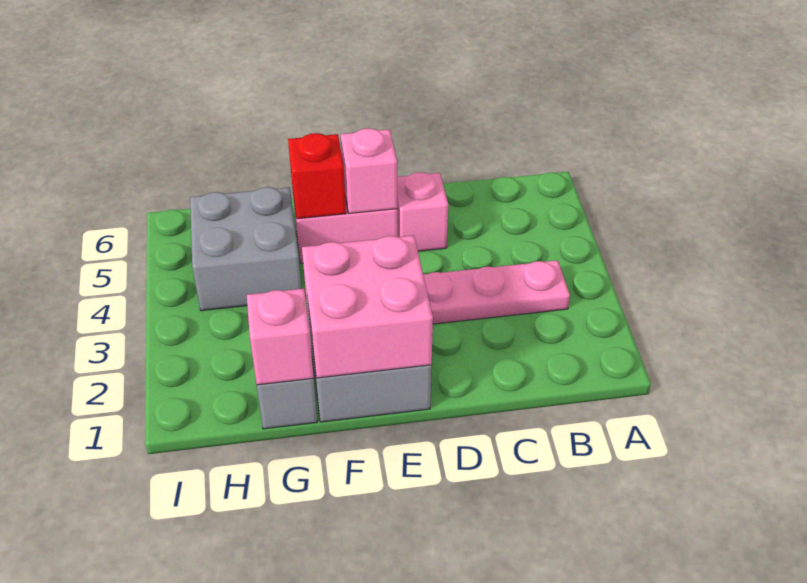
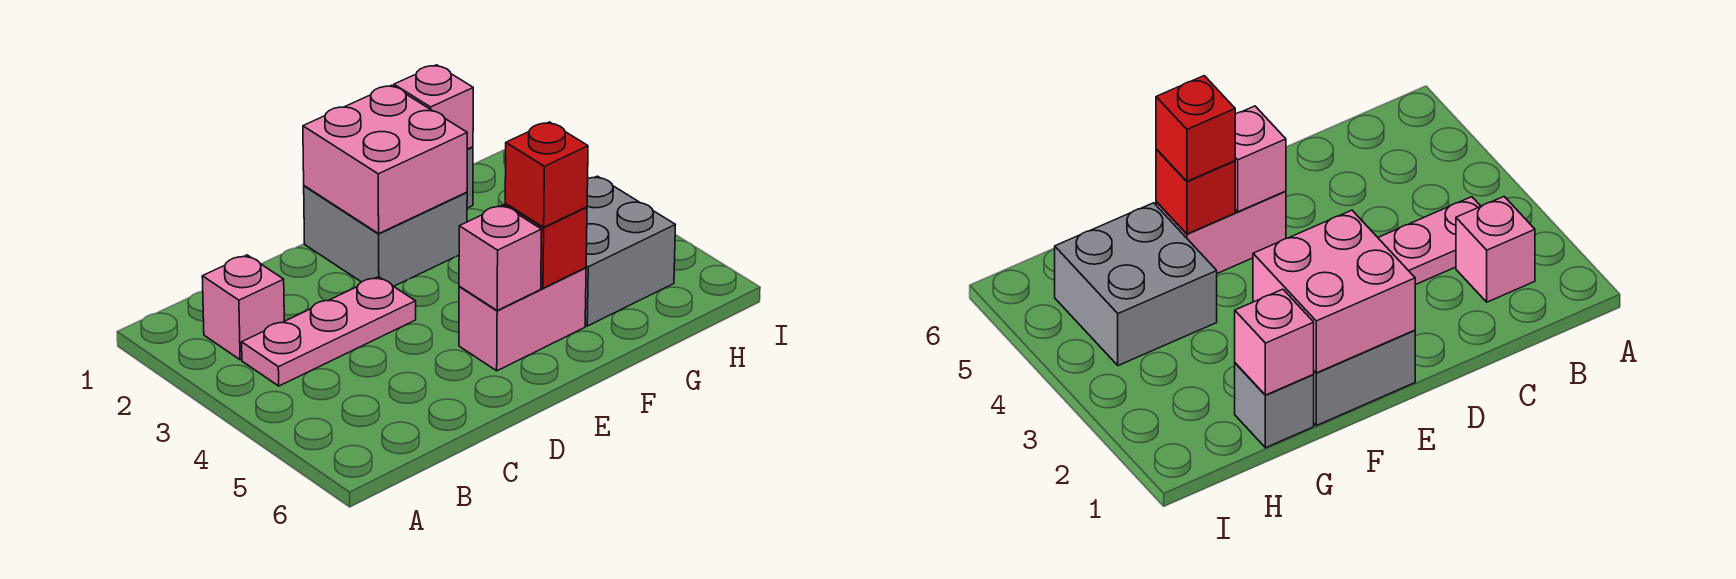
pink 1x1 brick [397,172,448,251] -> pink 1x1 brick moved to [202,255,284,360]
none -> red 1x1 brick [505,122,588,227]

